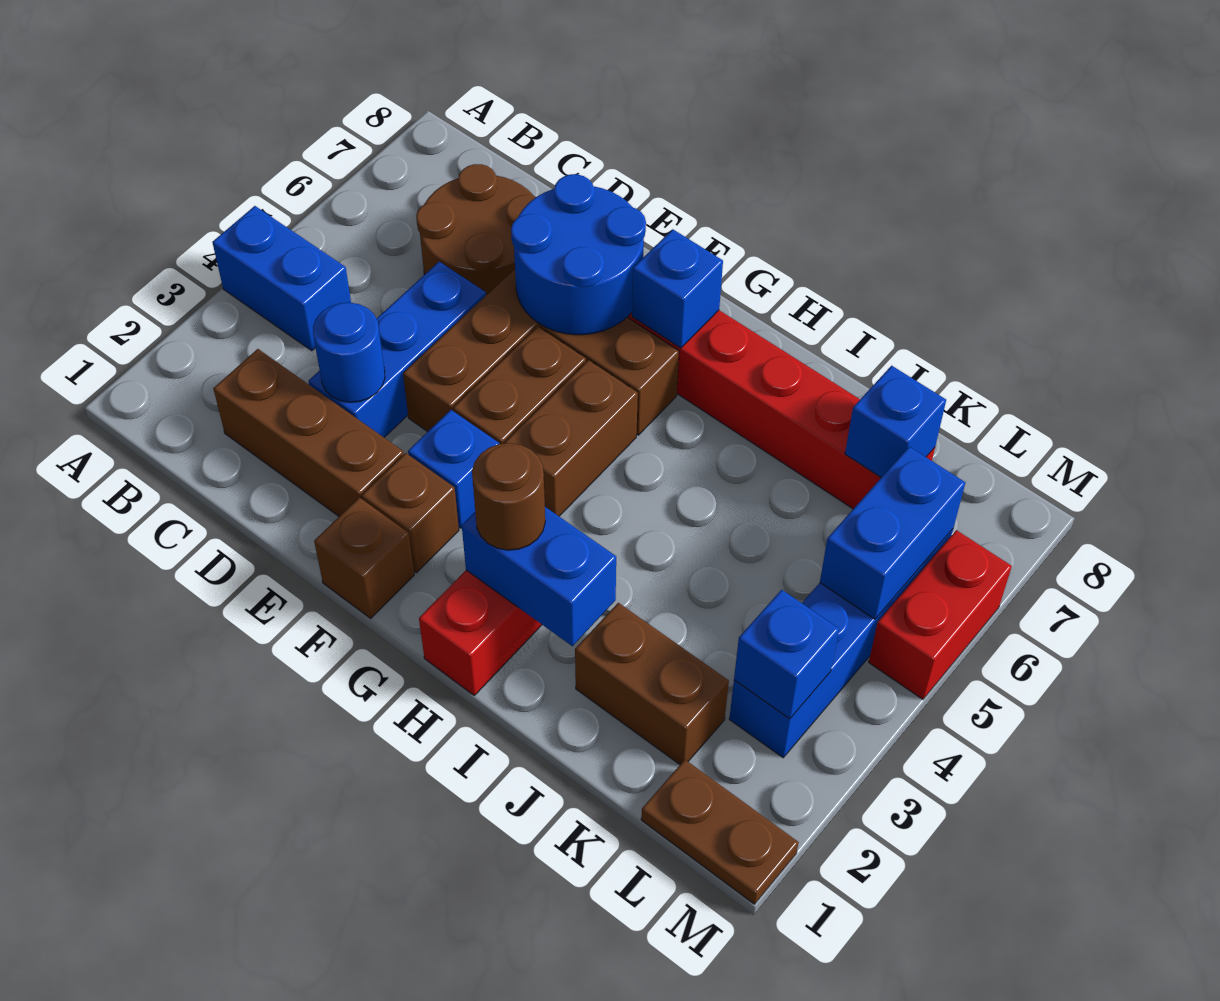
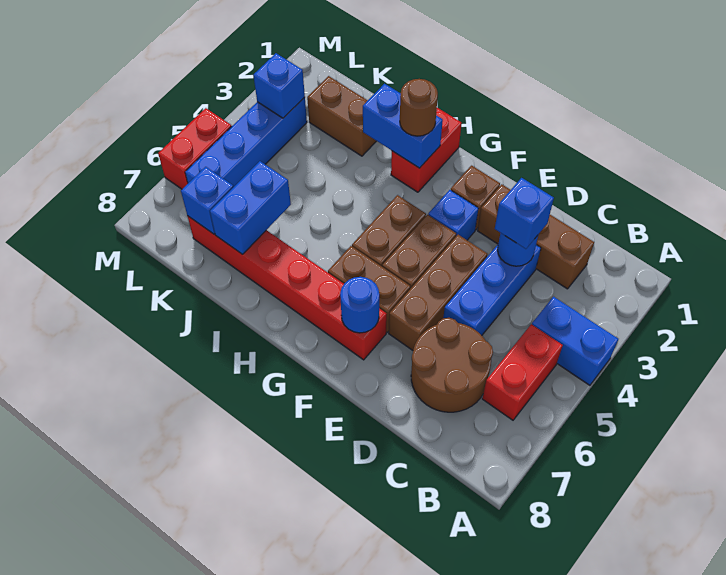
none -> red 1x2 brick [482,324,563,420]
blue 2x2 round brick [511,174,646,335] -> blue 1x1 round brick [340,277,379,333]
brown 1x1 brick [314,497,414,618] -> none
blue 1x1 brick [632,229,723,348] -> blue 1x1 brick moved to [495,178,554,249]
brown 1x2 plate [641,760,799,904] -> none
blue 1x2 brick [820,447,965,619] -> blue 1x2 brick moved to [210,161,291,254]

